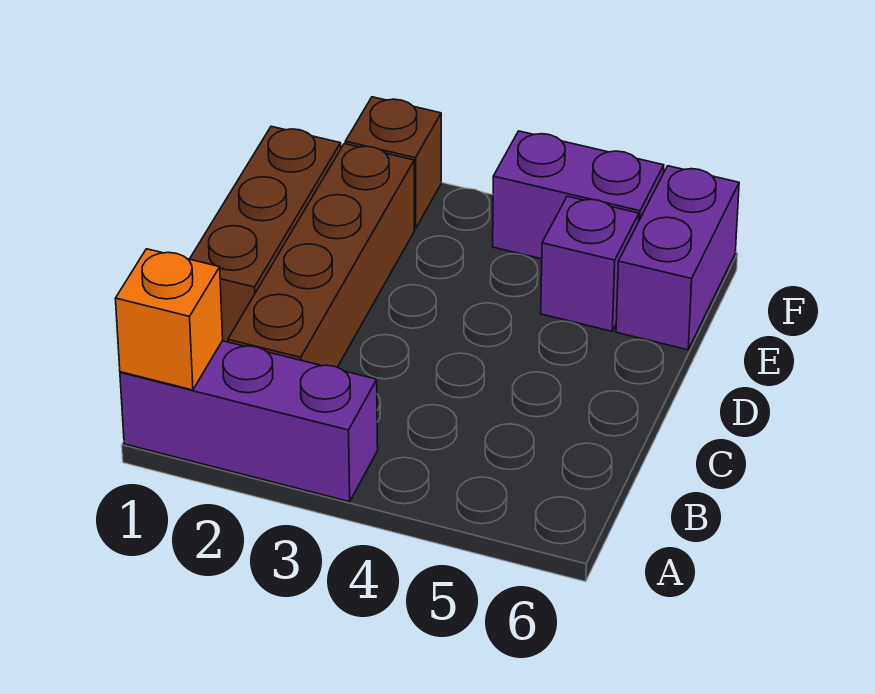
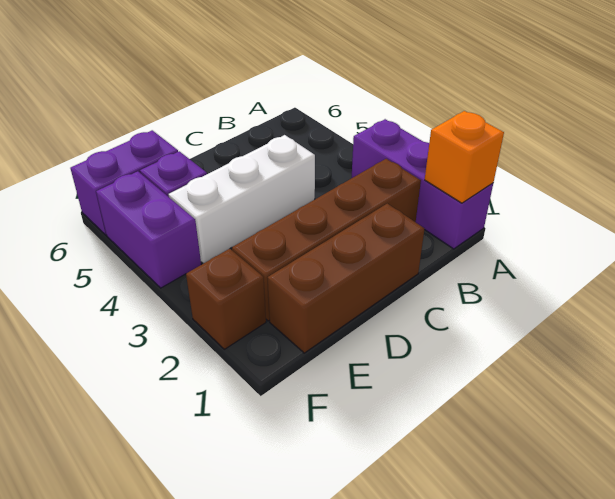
none -> white 1x3 brick [168,135,315,263]

